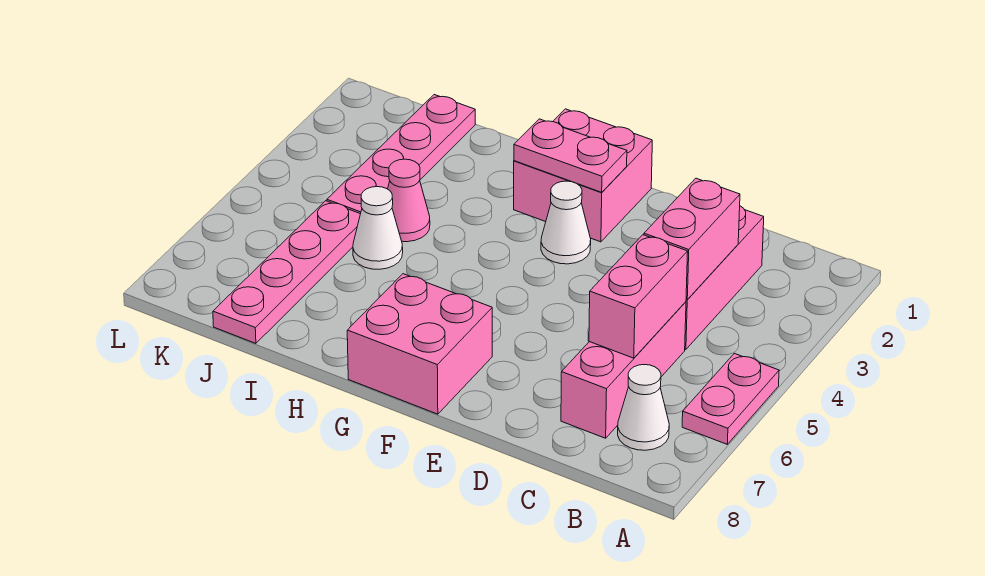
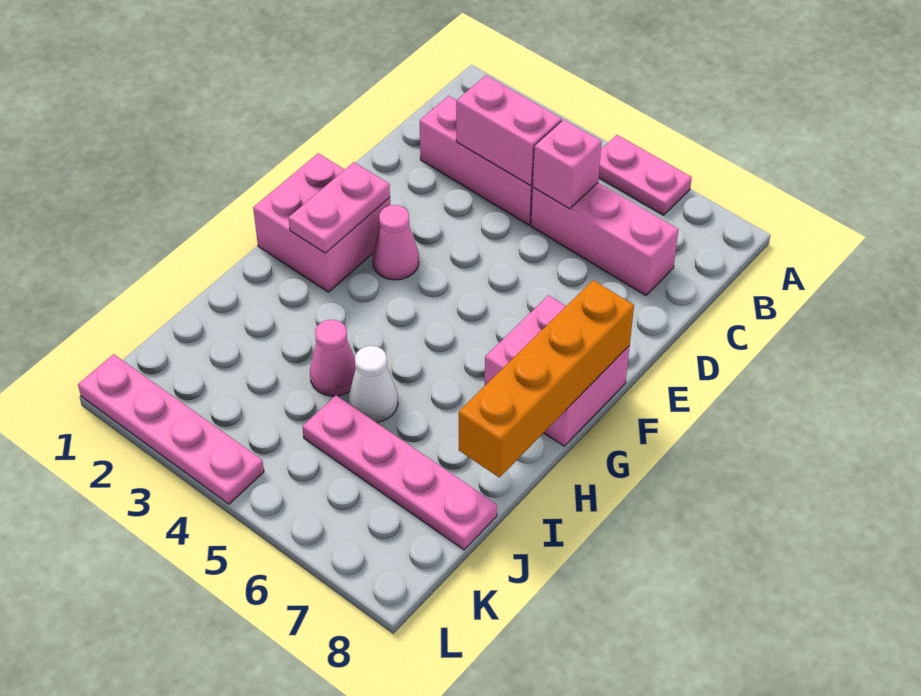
white 1x1 cone [618,365,669,450] -> none
pink 1x2 brick [589,235,688,358] -> pink 1x1 brick [533,119,602,209]
white 1x1 cone [541,181,591,264] -> pink 1x1 cone [372,205,419,280]
none -> orange 1x4 brick [459,280,634,477]
pink 1x4 plate [327,95,475,214] -> pink 1x4 plate moved to [78,354,264,504]

